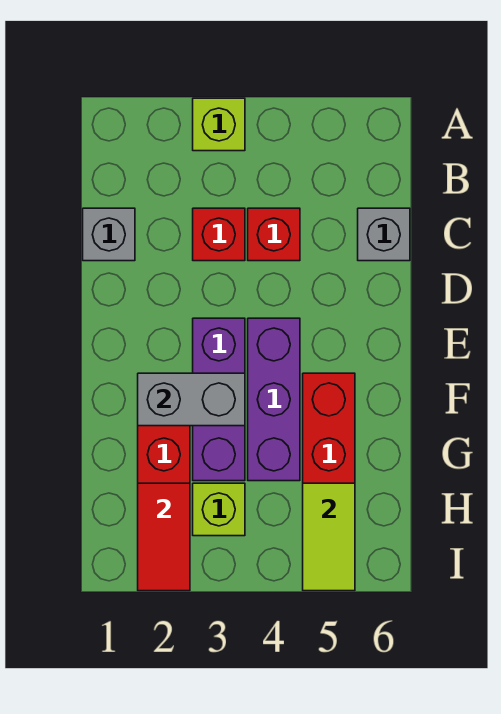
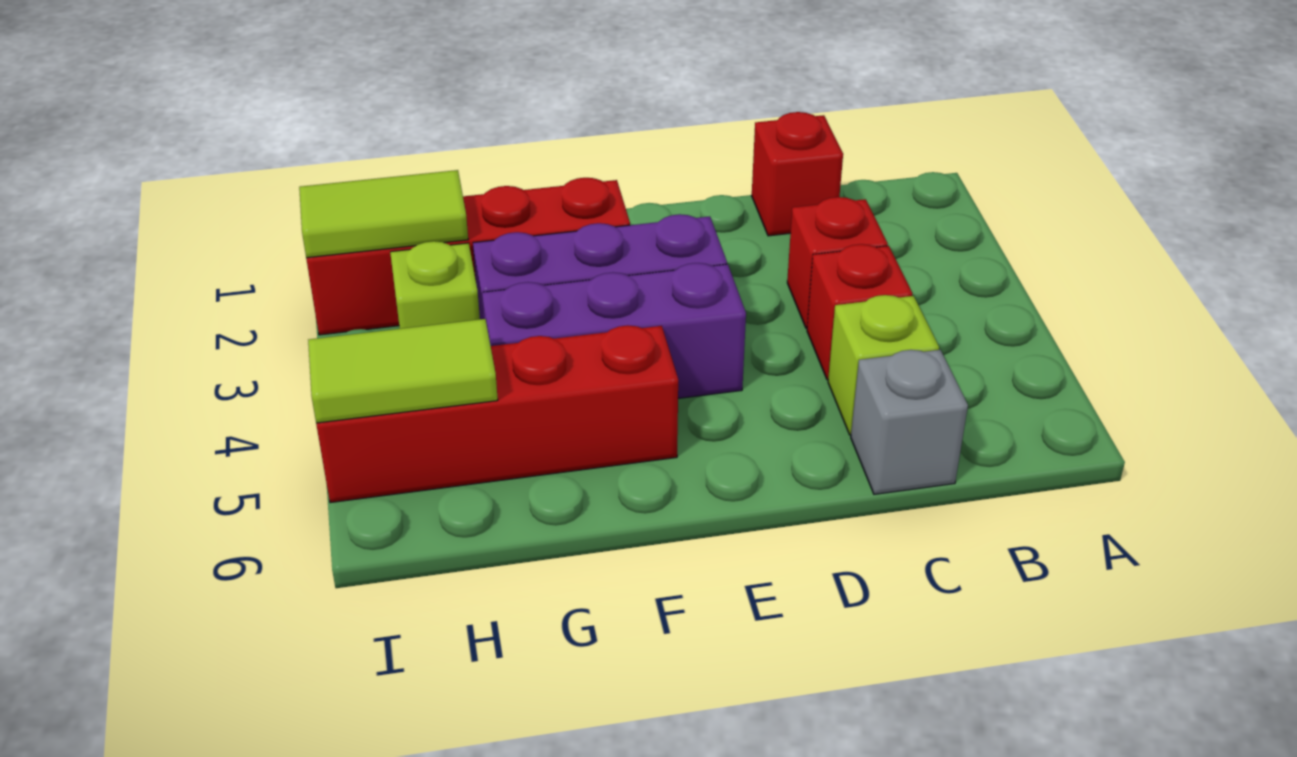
lime 1x1 brick [193,98,245,151] -> lime 1x1 brick moved to [828,295,939,435]
grey 1x1 brick [83,208,135,261] -> red 1x1 brick [752,112,843,236]
grey 1x2 brick [138,373,245,426] -> none
red 1x2 tile [138,483,190,591] -> lime 1x2 tile [299,170,468,258]

